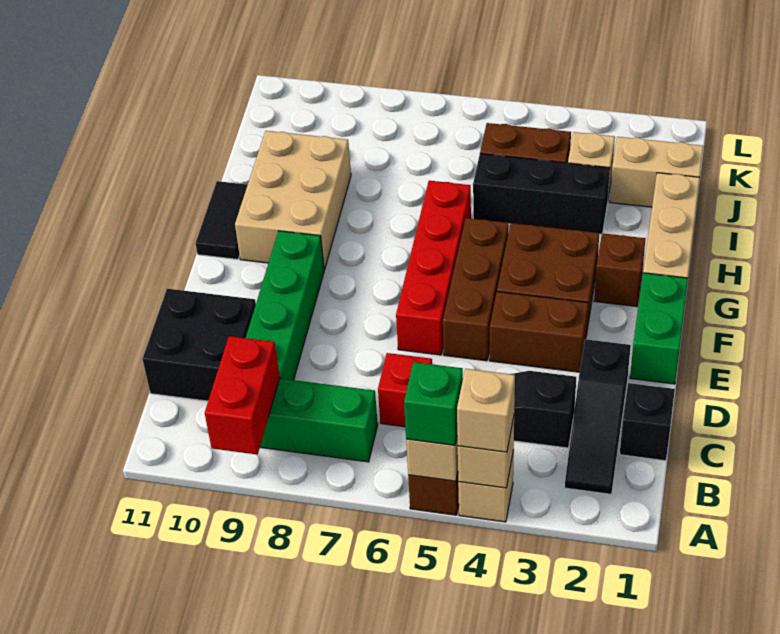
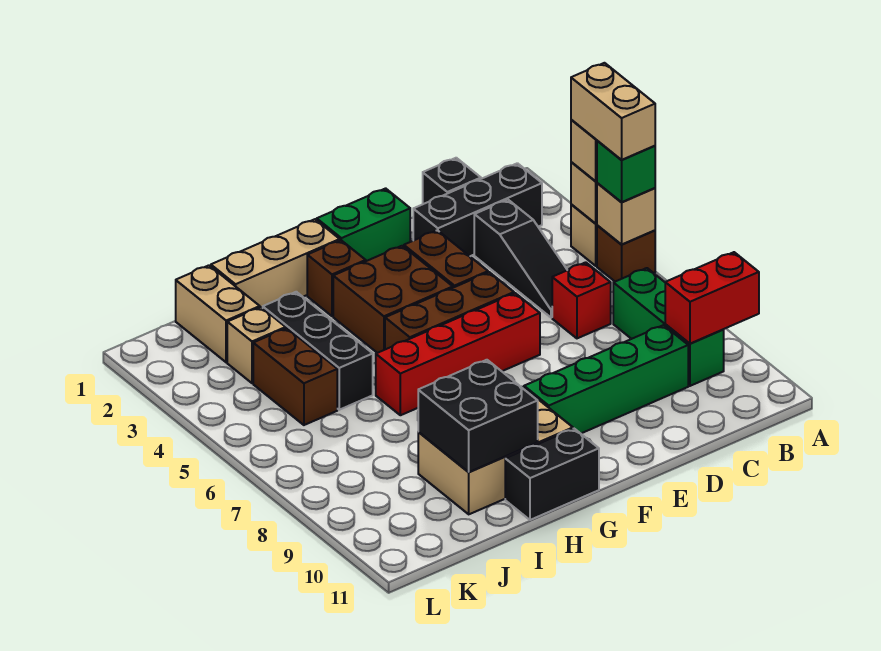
none -> tan 1x2 brick [571,63,655,160]
black 1x3 slope [565,339,631,494] -> black 1x3 brick [413,163,542,256]
black 2x2 brick [142,289,256,401] -> black 2x2 brick moved to [418,360,538,472]
black 1x2 tile [196,181,247,259] -> black 1x2 brick [505,429,599,520]

